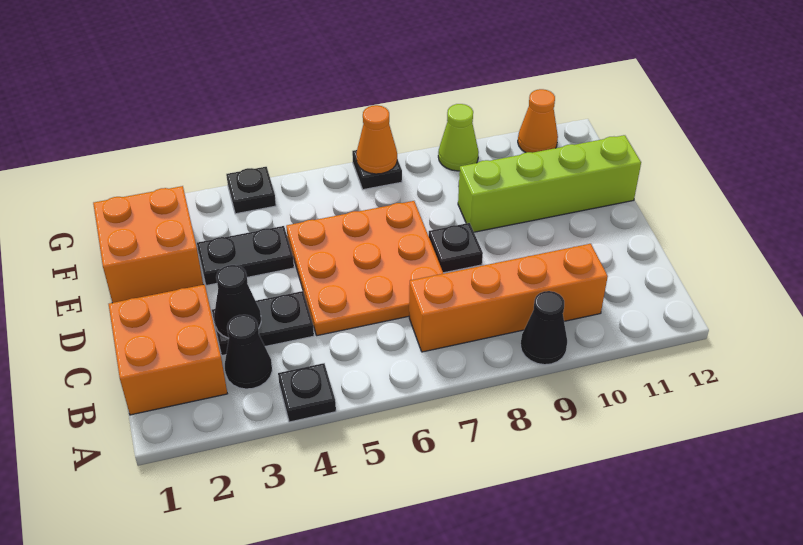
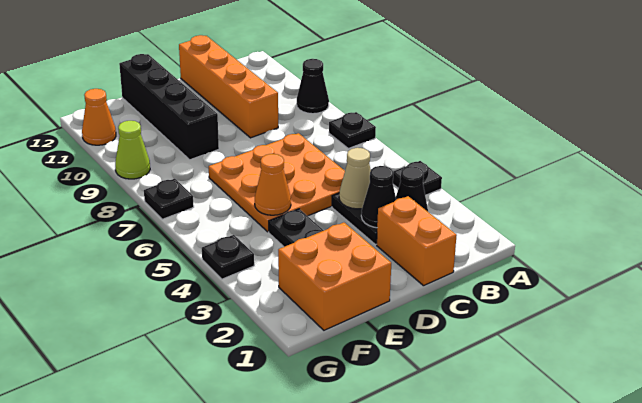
orange 2x2 brick [109,285,227,415] -> orange 1x2 brick [377,196,457,286]
orange 1x4 brick [409,244,608,352] -> orange 1x4 brick moved to [179,35,278,138]
none -> tan 1x1 cone [339,148,371,209]
black 1x1 plate [429,223,483,273] -> black 1x1 plate moved to [329,112,376,148]
lime 1x4 brick [458,135,641,232] -> black 1x4 brick [119,54,219,160]
orange 1x1 cone [356,105,397,174] -> orange 1x1 cone moved to [255,154,291,215]

